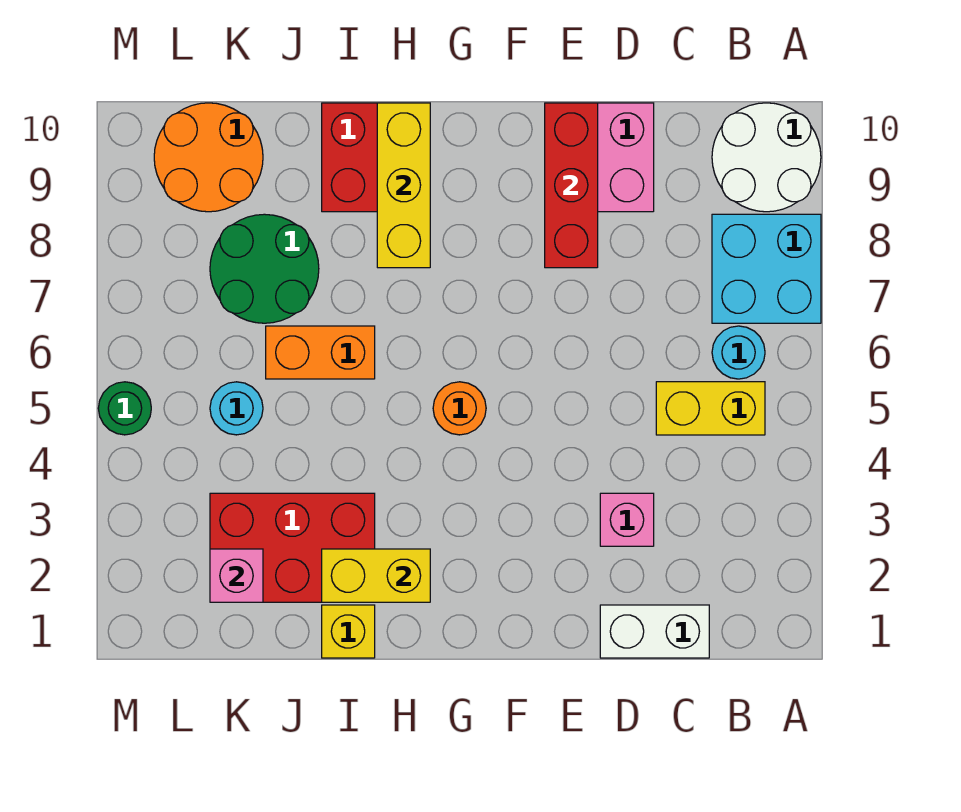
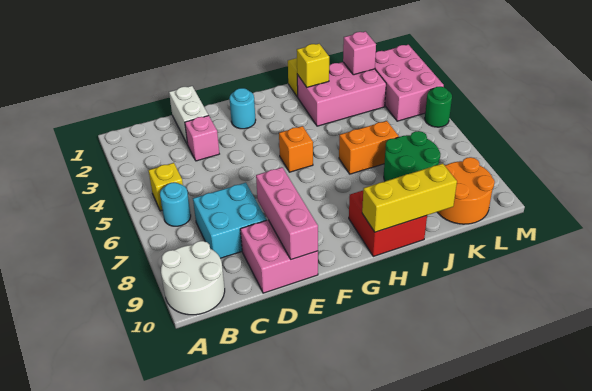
cyan 2x2 brick [712,214,821,323] -> cyan 2x2 brick moved to [193,183,267,258]
yellow 1x2 brick [656,382,765,435] -> yellow 1x1 brick [148,163,183,211]
white 1x2 brick [600,605,709,658] -> white 1x2 brick turned to [169,86,208,145]
red 1x3 brick [545,103,598,268] -> pink 1x3 brick [256,167,318,260]
orange 1x1 round brick [433,382,486,435] -> orange 1x1 brick [279,126,313,172]
yellow 1x2 brick [322,549,430,602] -> yellow 1x1 brick [297,44,329,87]
yellow 1x3 brick [377,103,430,268] -> yellow 1x3 brick turned to [362,163,457,232]
red 2x3 brick [210,493,375,602] -> pink 2x3 brick [297,62,386,126]
cyan 1x1 round brick [210,382,263,435] -> cyan 1x1 round brick moved to [229,88,256,129]
none -> pink 2x3 brick [375,45,444,121]

